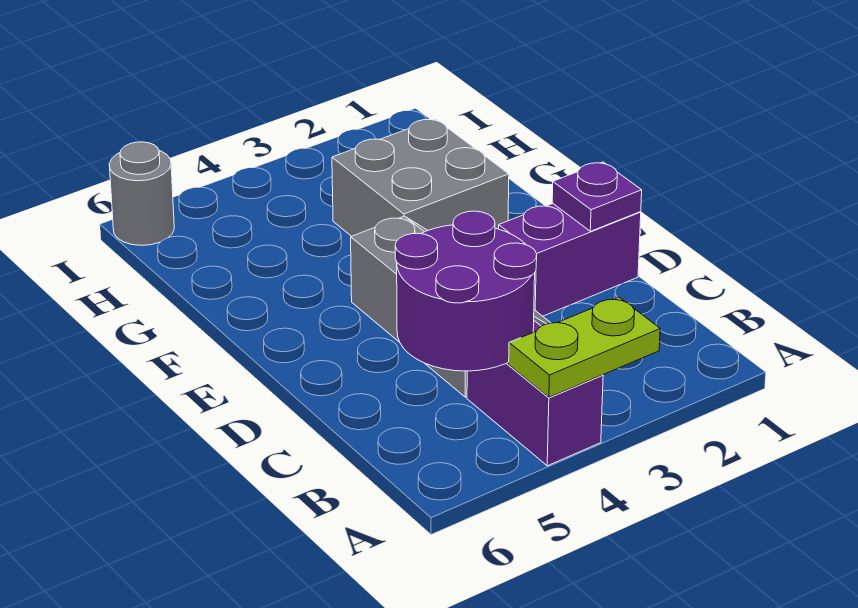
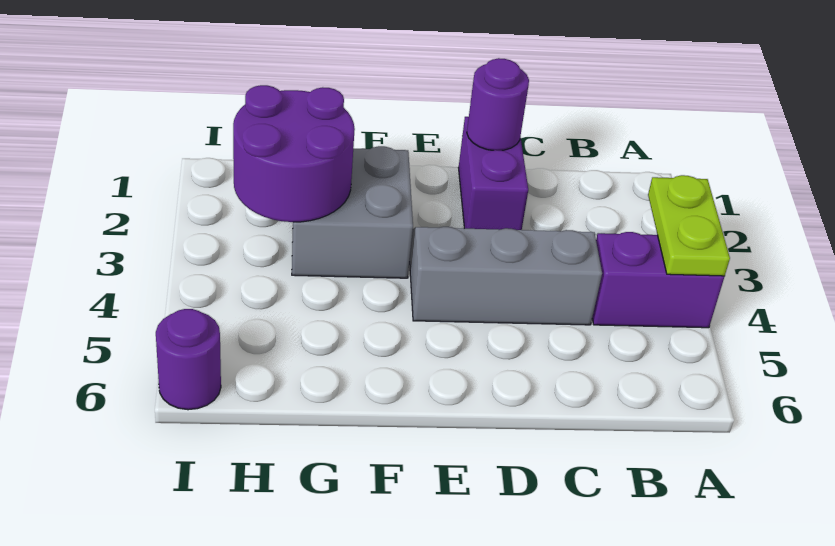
purple 2x2 round brick [395,211,537,371] -> purple 2x2 round brick moved to [233,85,355,222]
purple 1x1 plate [552,162,642,231] -> purple 1x1 round brick [467,58,529,150]
grey 1x1 round brick [109,142,174,245] -> purple 1x1 round brick [156,309,221,410]

